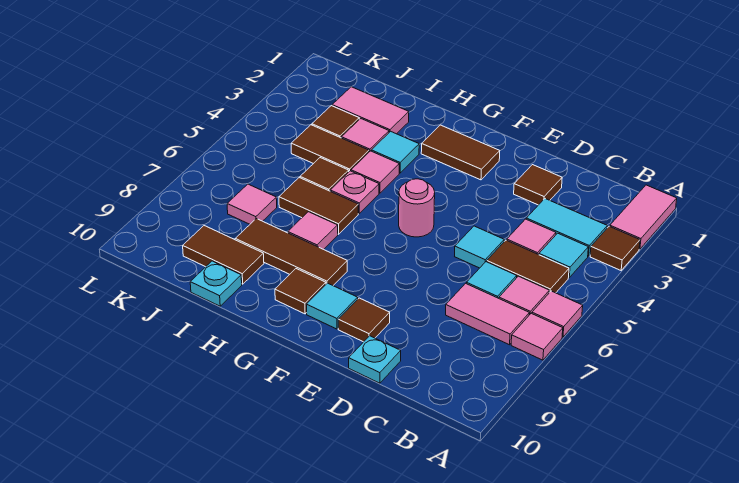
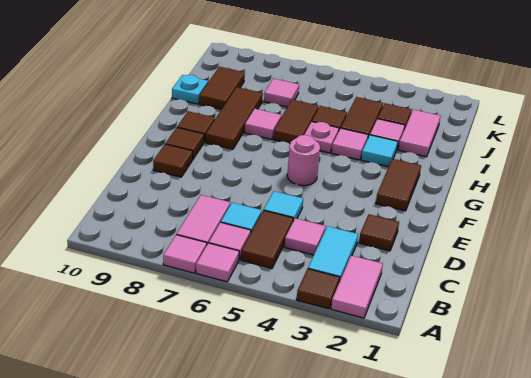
pink 1x2 tile [610,185,677,249] -> pink 1x2 tile turned to [331,255,383,318]
cyan 1x1 tile [539,233,588,278] -> none
cyan 1x1 plate [349,336,401,383] -> none
cyan 1x1 tile [306,283,358,329] -> brown 1x1 tile [165,128,204,159]

